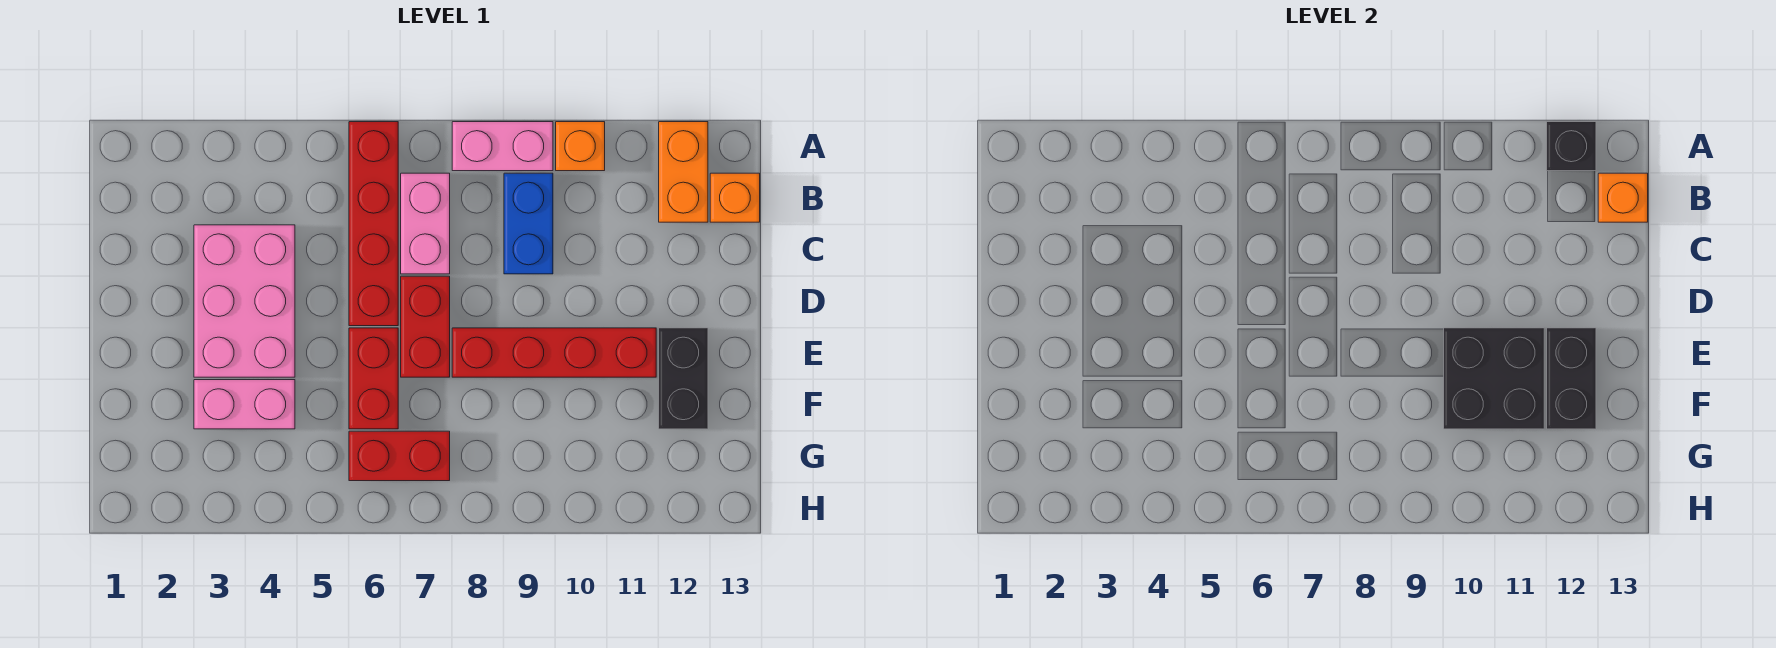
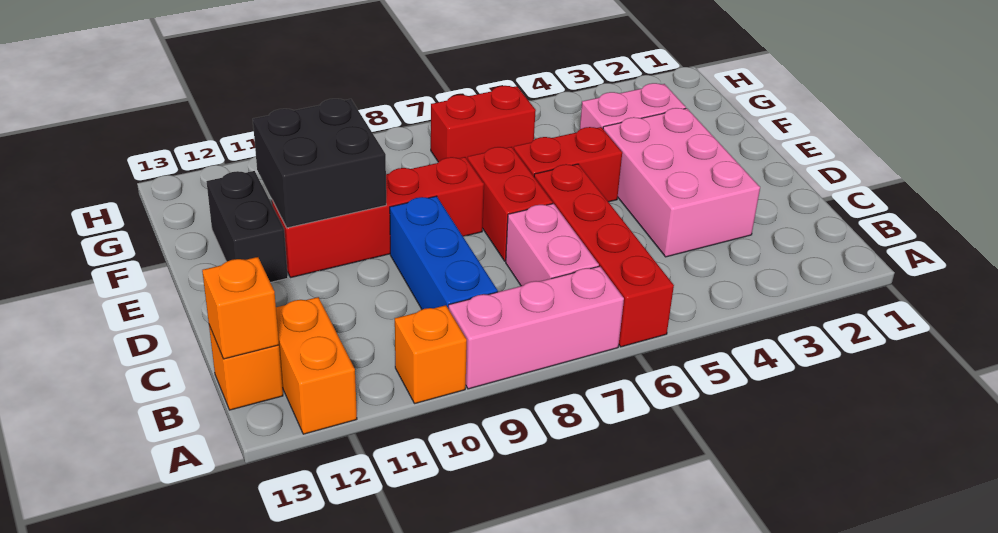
pink 1x2 brick [452,122,553,171] -> pink 1x3 brick [449,266,624,389]
black 1x1 brick [1547,122,1596,171] -> none
blue 1x2 brick [504,173,553,274] -> blue 1x3 brick [390,196,498,309]
red 1x2 brick [349,328,398,429] -> red 1x2 brick turned to [514,127,622,202]
black 1x2 brick [1547,328,1596,429] -> none

